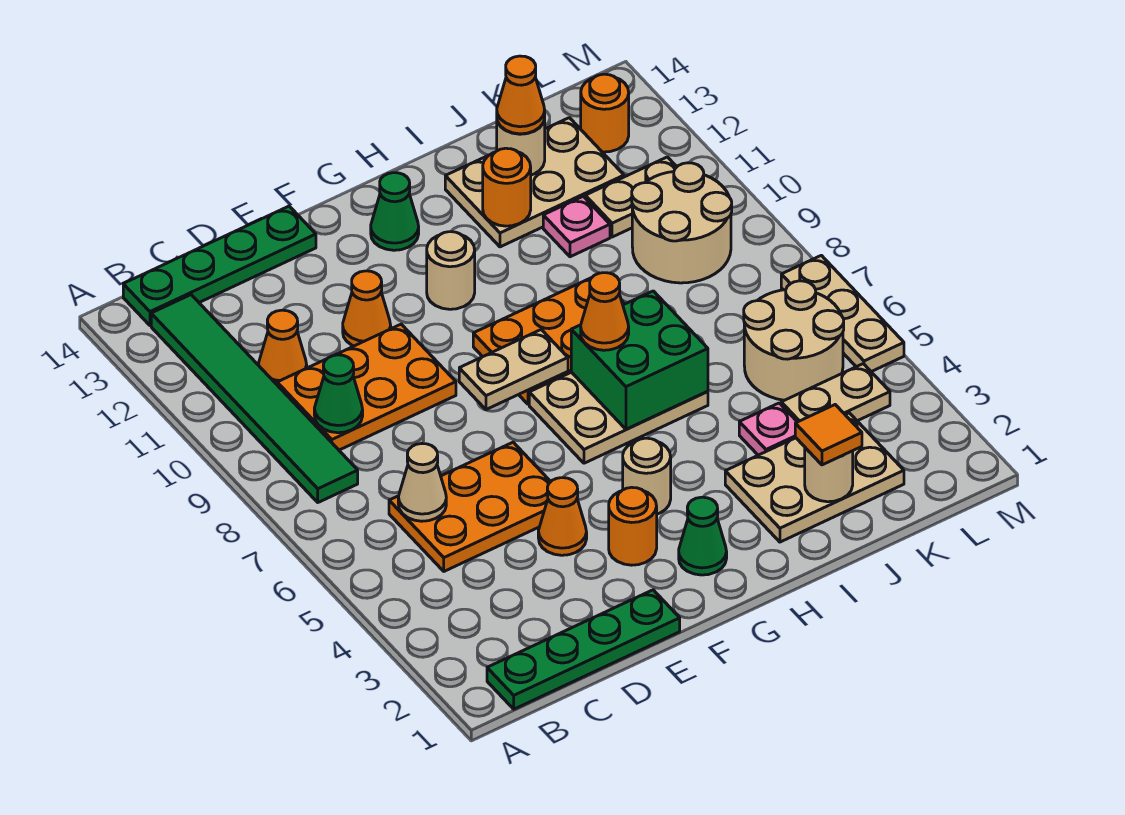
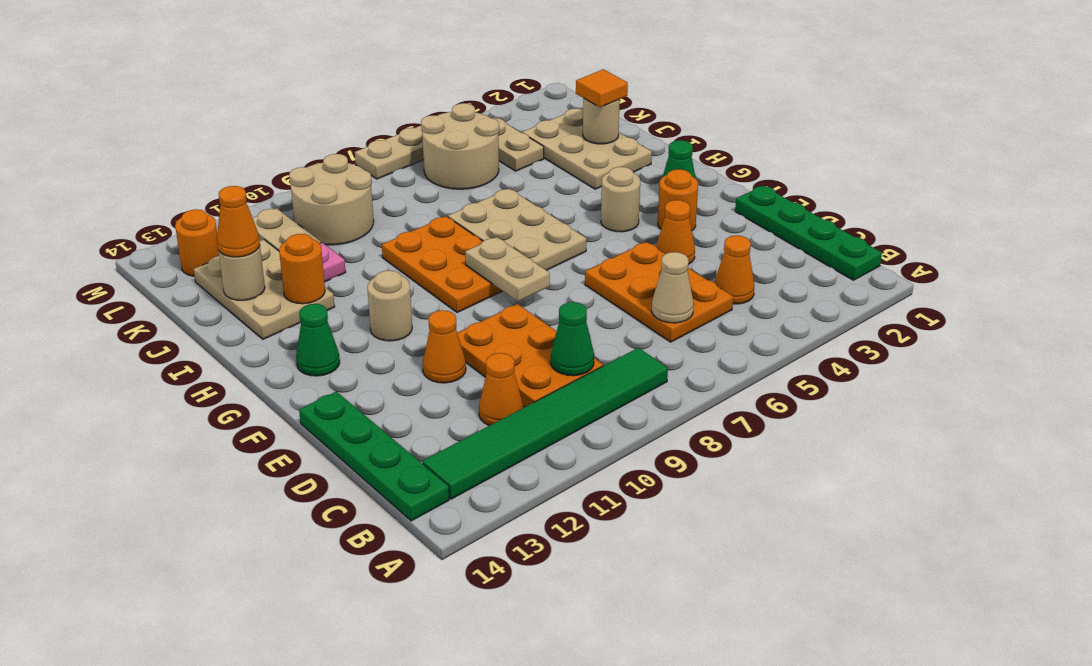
green 2x2 brick [571,291,708,429] -> none
orange 1x1 cone [581,273,629,350] -> orange 1x1 cone moved to [714,236,754,304]
pink 1x1 plate [739,403,797,455] -> none

